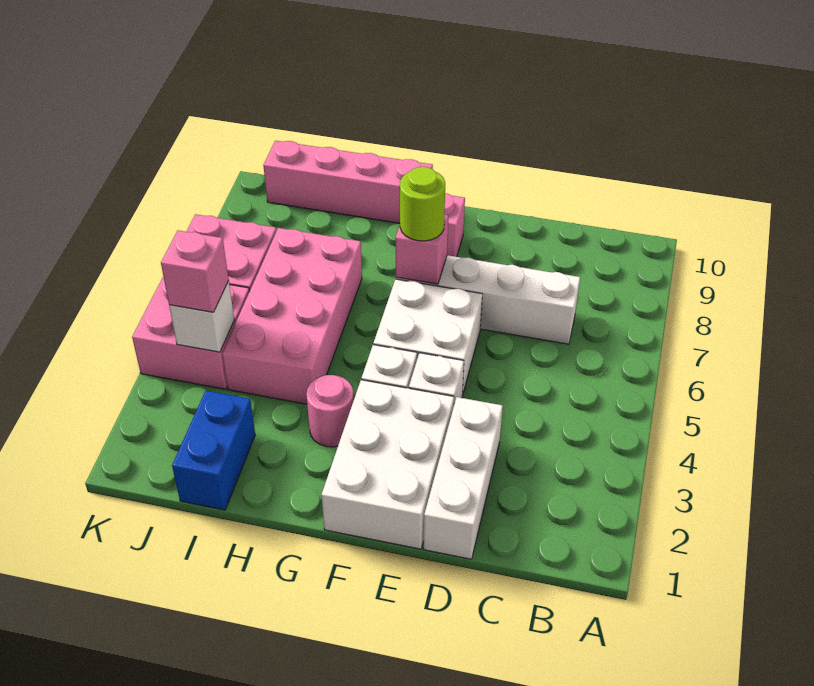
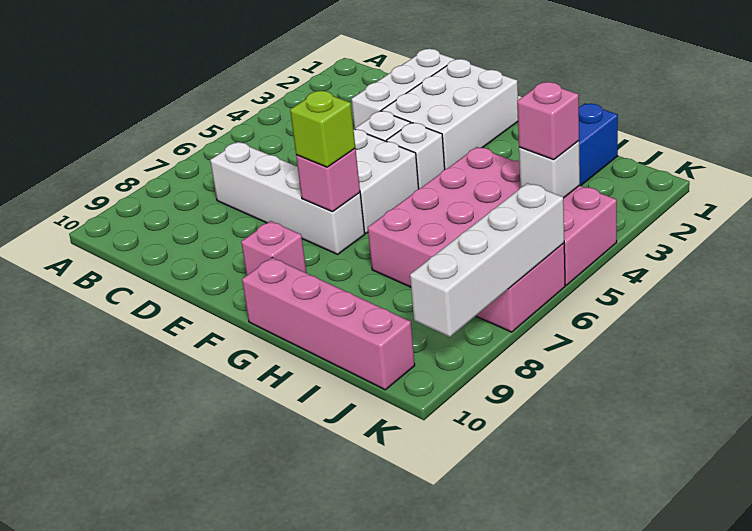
lime 1x1 round brick [400,167,445,241] -> lime 1x1 brick [290,91,355,167]
pink 1x1 round brick [306,375,354,447] -> none
none -> white 1x4 brick [410,183,564,337]

